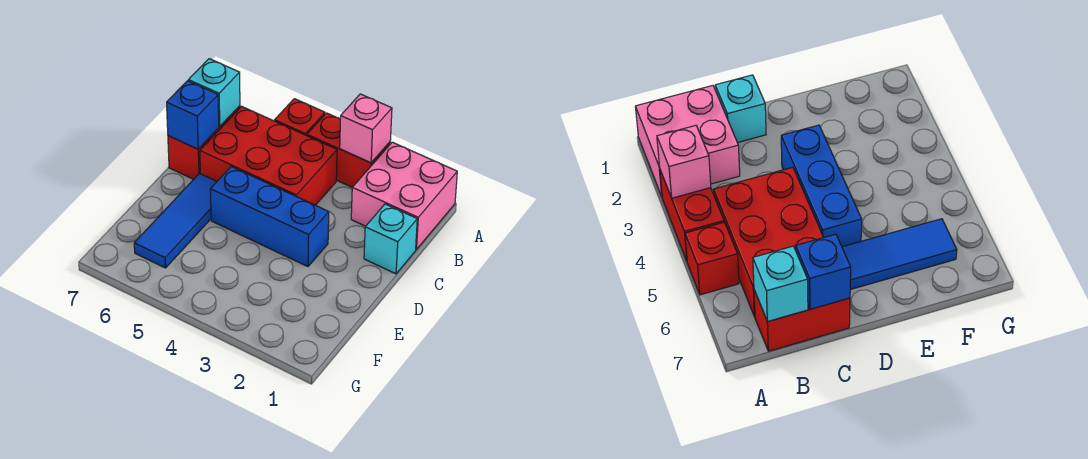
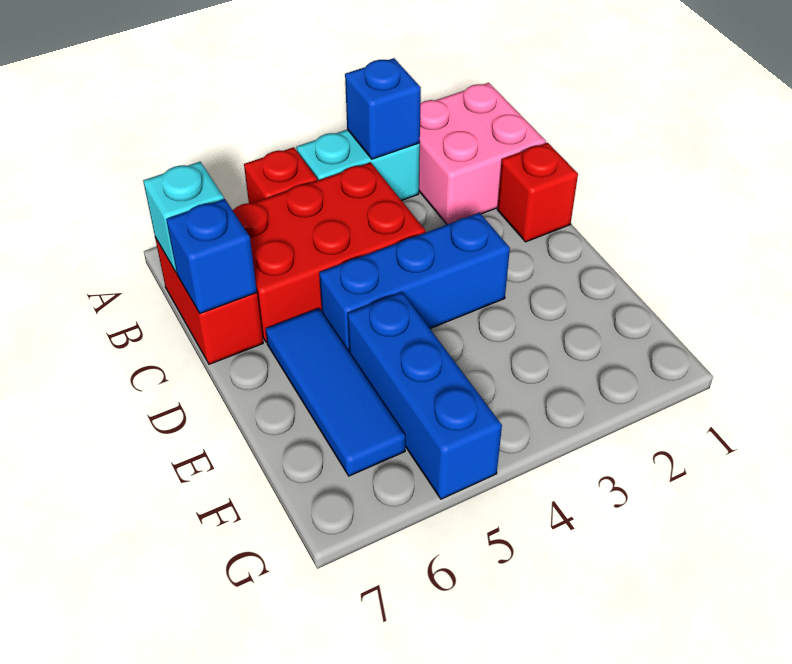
red 1x2 brick [307,113,390,187] -> cyan 1x2 brick [296,129,420,201]
pink 1x1 brick [340,94,392,163] -> blue 1x1 brick [345,58,421,159]
cyan 1x1 brick [364,204,417,274] -> red 1x1 brick [497,143,578,242]
none -> blue 1x3 brick [348,292,502,499]

